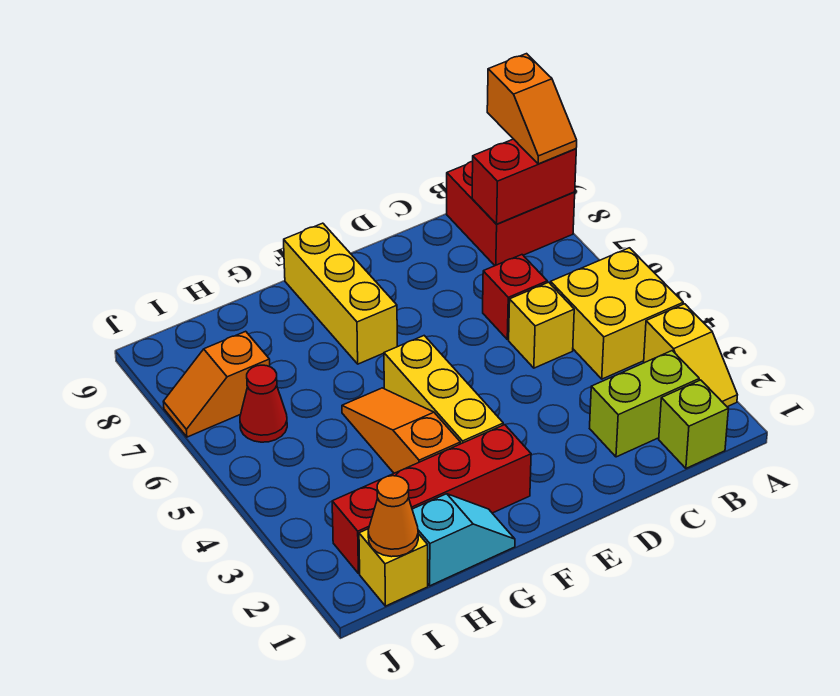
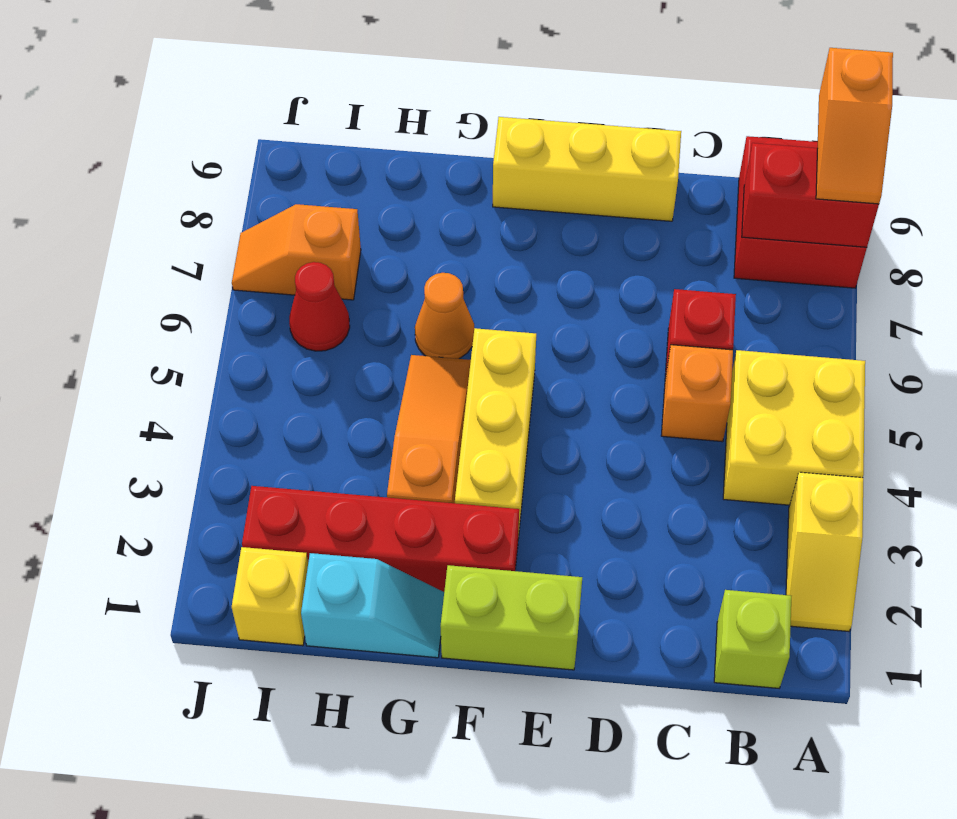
lime 1x2 brick [590,351,699,457] -> lime 1x2 brick moved to [440,565,582,670]
yellow 1x1 brick [509,282,574,368] -> orange 1x1 brick [661,345,733,442]
yellow 1x3 brick [284,223,397,364] -> yellow 1x3 brick turned to [493,117,681,221]
orange 1x1 cone [368,476,418,557] -> orange 1x1 cone moved to [415,273,474,359]

